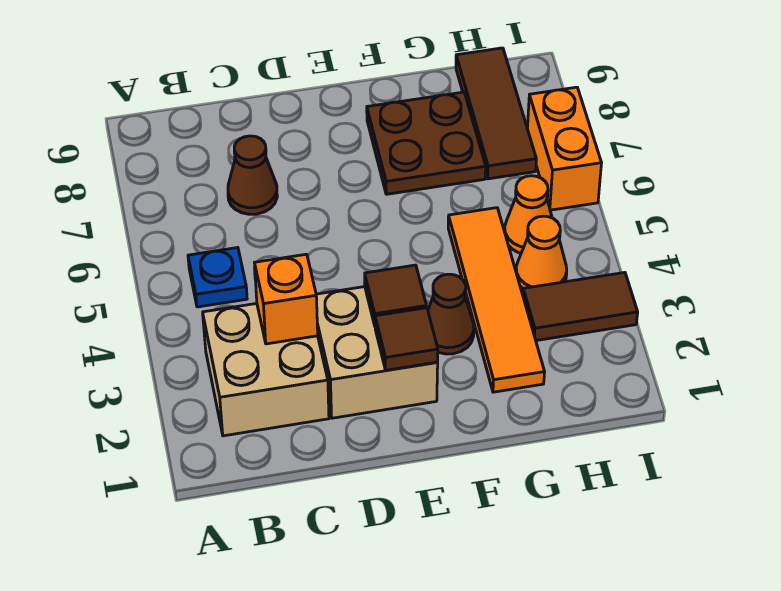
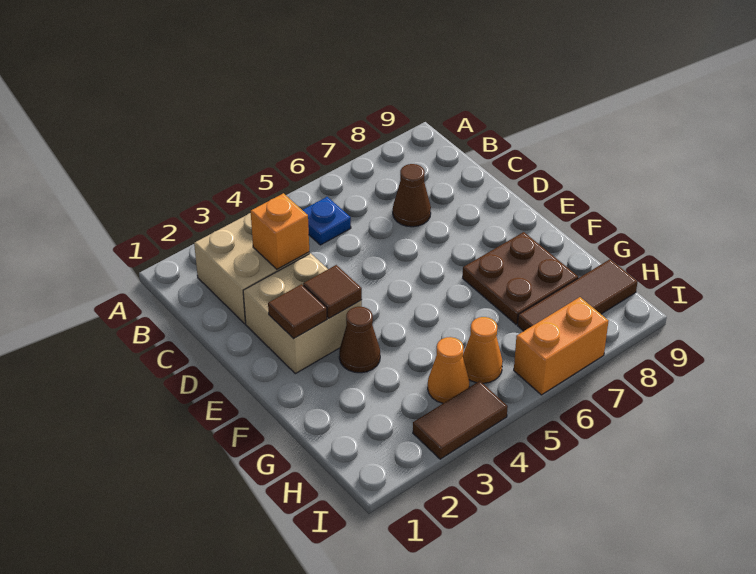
orange 1x4 tile [448,208,545,392] -> none
brown 1x2 tile [523,272,638,341] -> brown 1x2 tile turned to [413,381,508,459]

